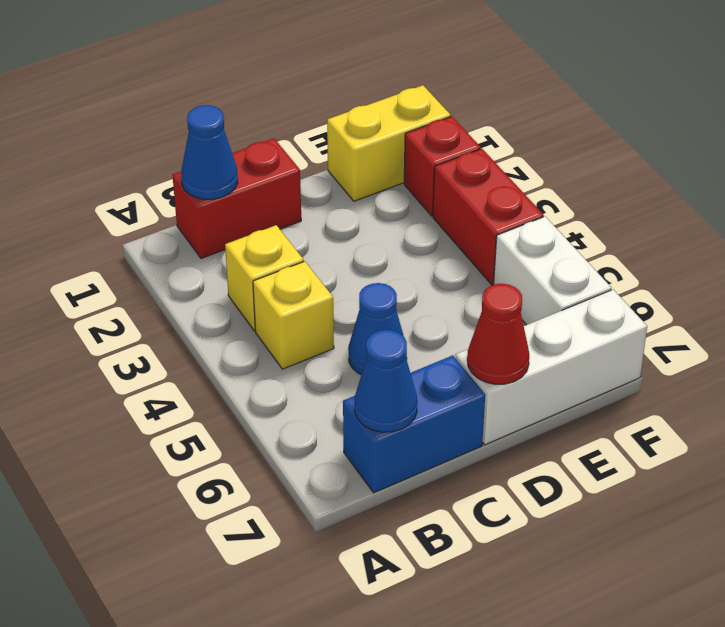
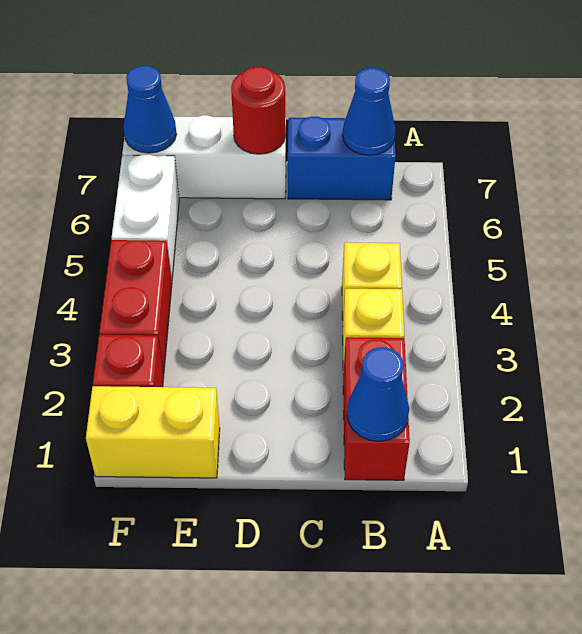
red 1x2 brick [173,138,301,258] -> red 1x2 brick turned to [343,337,410,480]
blue 1x1 cone [348,283,407,375] -> blue 1x1 cone moved to [124,66,177,153]
red 1x1 cone [467,284,529,384] -> red 1x1 round brick [231,67,286,154]

